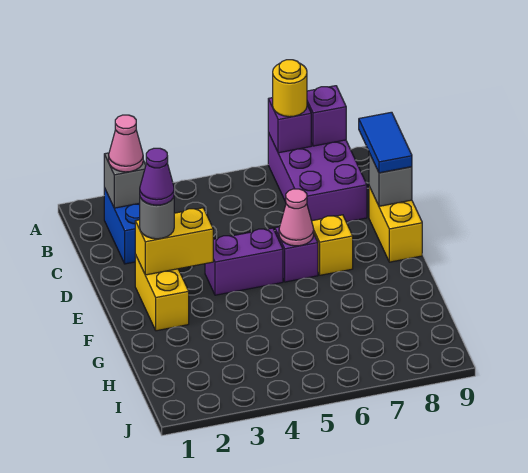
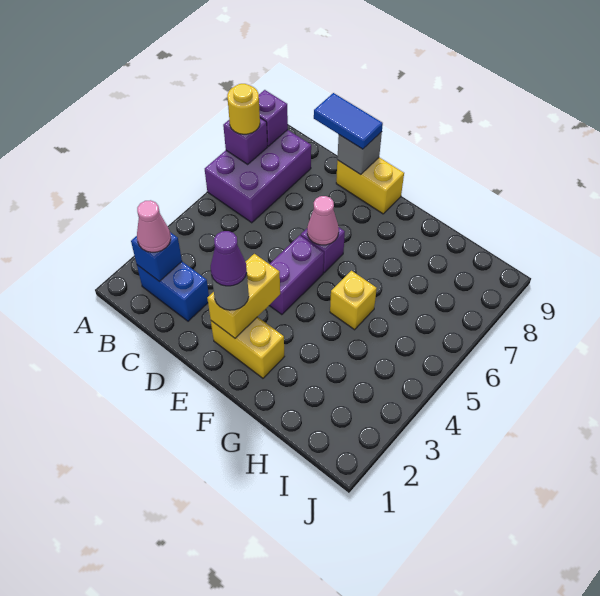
purple 2x3 brick [268,133,367,222] -> purple 2x3 brick turned to [205,130,311,223]
grey 1x1 brick [104,153,146,208] -> blue 1x1 brick [131,232,182,281]
yellow 1x1 brick [312,215,353,275] -> yellow 1x1 brick moved to [330,271,377,330]

